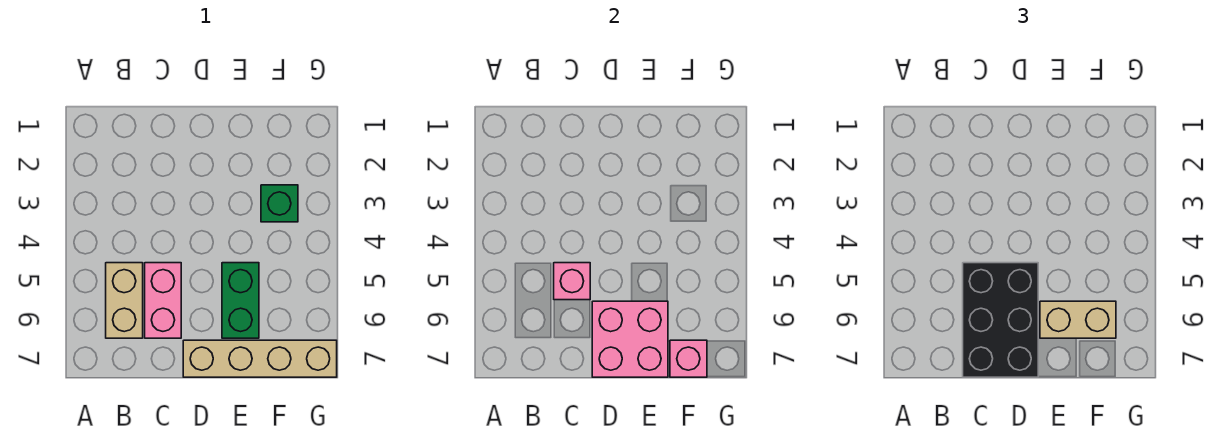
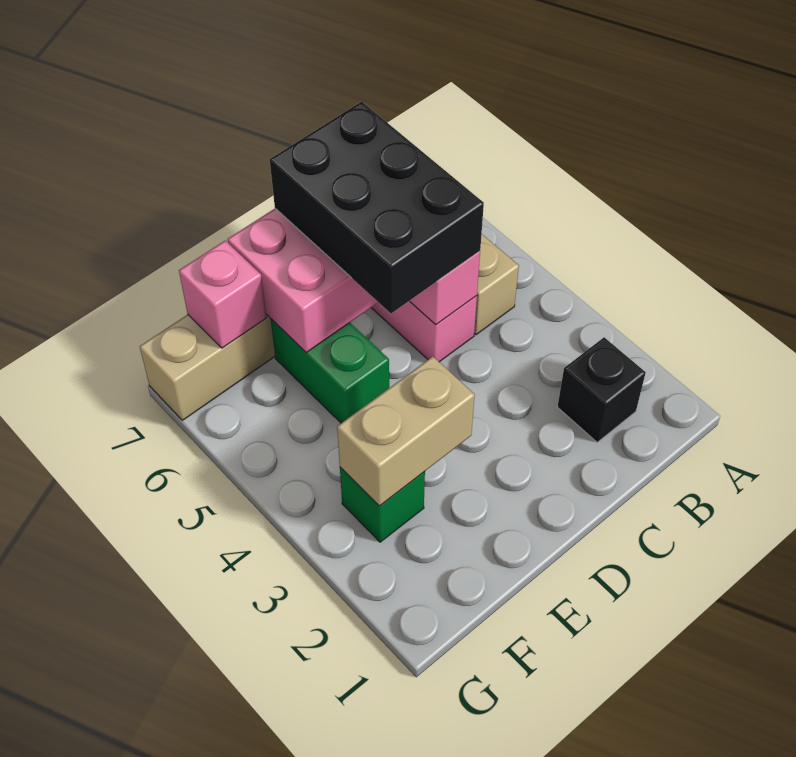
none -> black 1x1 brick [558,337,646,442]
tan 1x2 brick [1040,301,1116,338] -> tan 1x2 brick moved to [337,357,475,506]

